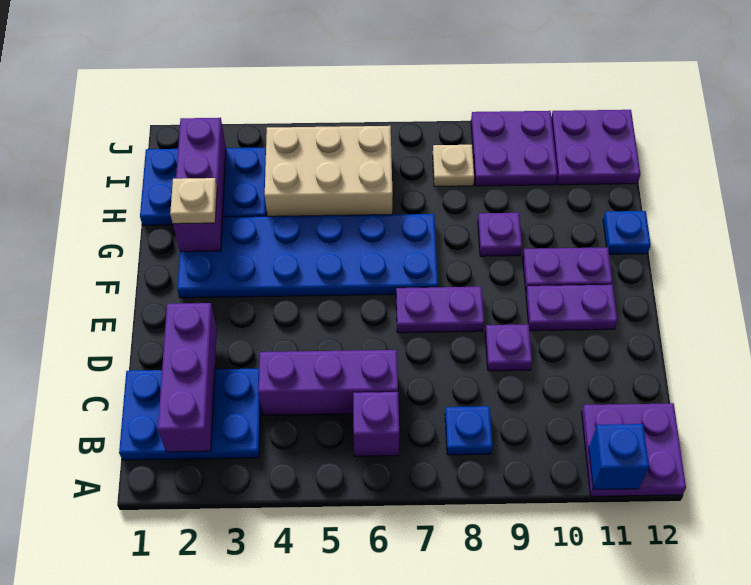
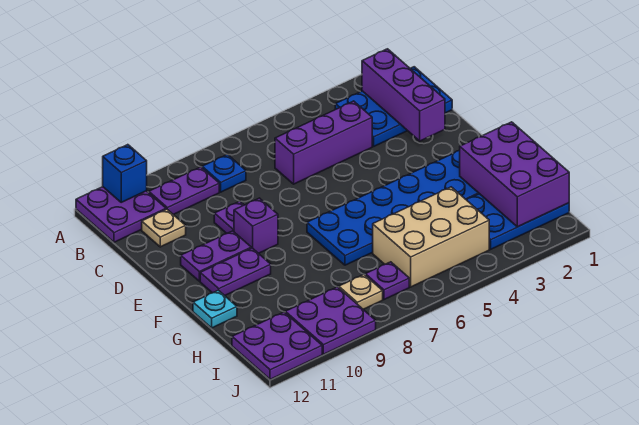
purple 1x1 brick [353,392,399,456] -> purple 1x1 brick moved to [234,198,278,253]
purple 1x2 plate [396,287,484,333] -> purple 1x2 plate moved to [149,167,219,215]
purple 1x3 brick [173,118,226,252] -> purple 2x3 brick [460,122,569,227]
tan 1x1 plate [170,178,217,224] -> tan 1x1 plate moved to [142,209,186,247]
purple 1x1 plate [478,213,522,256] -> purple 1x1 plate moved to [365,262,409,300]
blue 1x1 plate [603,211,651,254] -> cyan 1x1 plate [193,290,237,328]

